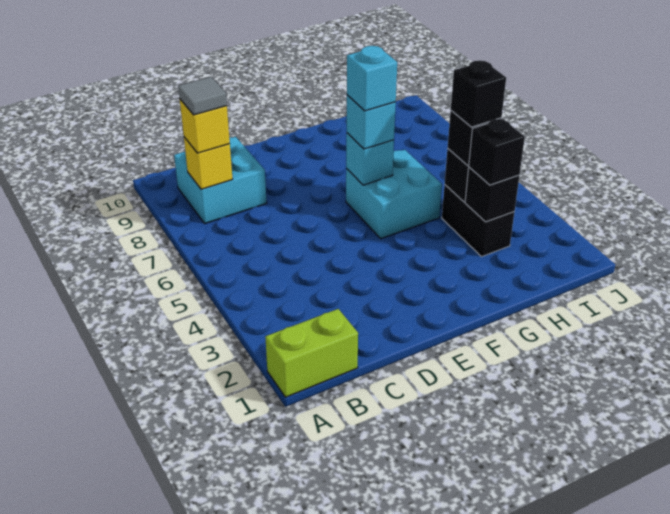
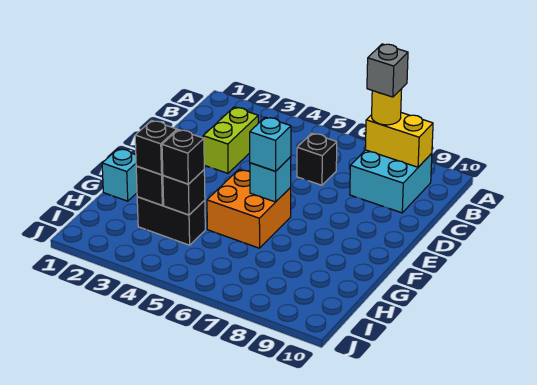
lime 1x2 brick [265,309,358,397] -> lime 1x2 brick moved to [203,107,258,173]
yellow 1x1 brick [184,137,233,189] -> yellow 1x2 brick [365,113,433,167]
yellow 1x1 brick [180,100,230,153] -> yellow 1x1 round brick [372,89,402,125]
grey 1x1 tile [178,77,227,115] -> grey 1x1 brick [367,44,408,97]
cyan 2x2 brick [346,150,442,239] -> orange 2x2 brick [207,170,291,248]
cyan 1x1 brick [347,46,397,111] -> cyan 1x1 brick moved to [102,149,137,201]
black 1x1 brick [451,60,506,127] -> black 1x1 brick moved to [297,133,337,185]

